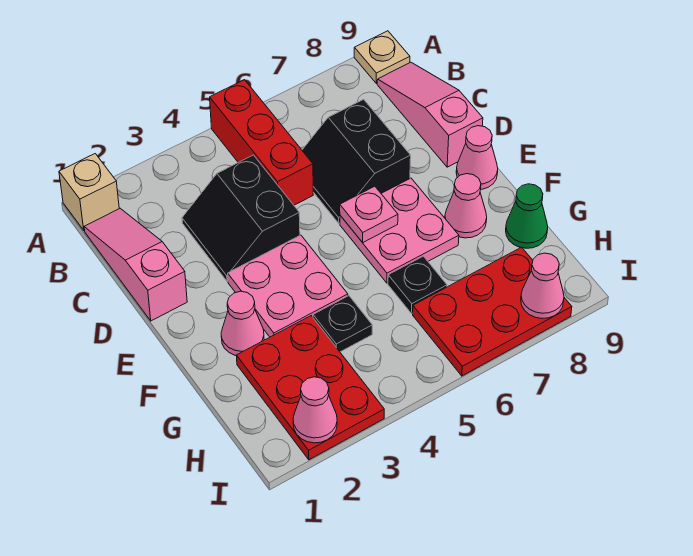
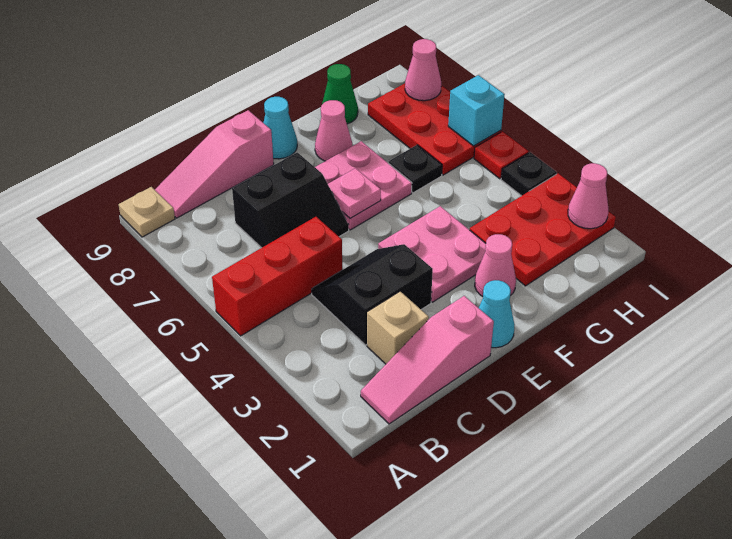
tan 1x1 brick [59,154,119,230] -> tan 1x1 brick moved to [367,291,429,364]
black 2x2 slope [182,155,300,281] -> black 2x2 slope turned to [312,244,433,345]
none -> cyan 1x1 cone [479,280,514,348]
pink 1x1 cone [456,126,498,189] -> cyan 1x1 cone [263,97,297,159]
black 1x1 plate [313,296,372,352] -> black 1x1 plate moved to [501,152,557,196]
none -> red 1x1 plate [474,131,529,179]
none -> cyan 1x1 brick [448,75,505,146]

